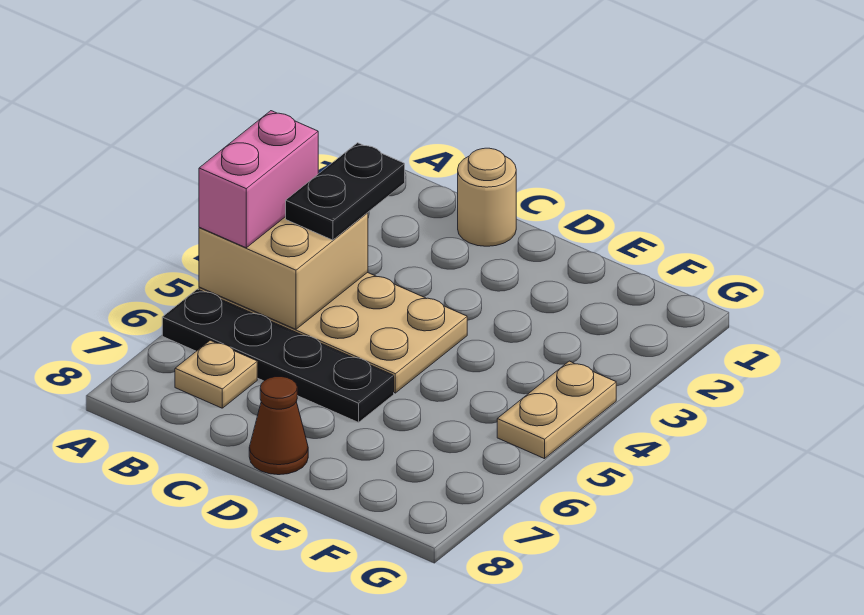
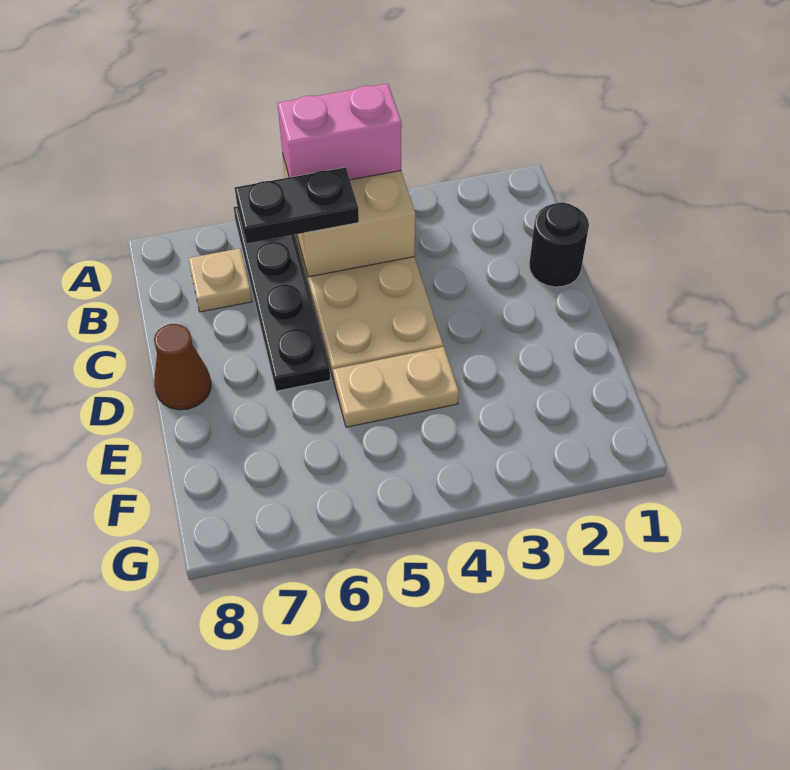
black 1x2 plate [286,143,405,240] -> black 1x2 plate moved to [235,167,359,243]
tan 1x1 round brick [458,148,516,246] -> black 1x1 round brick [529,203,589,287]
tan 1x2 plate [497,361,616,459] -> tan 1x2 plate moved to [333,347,459,427]

